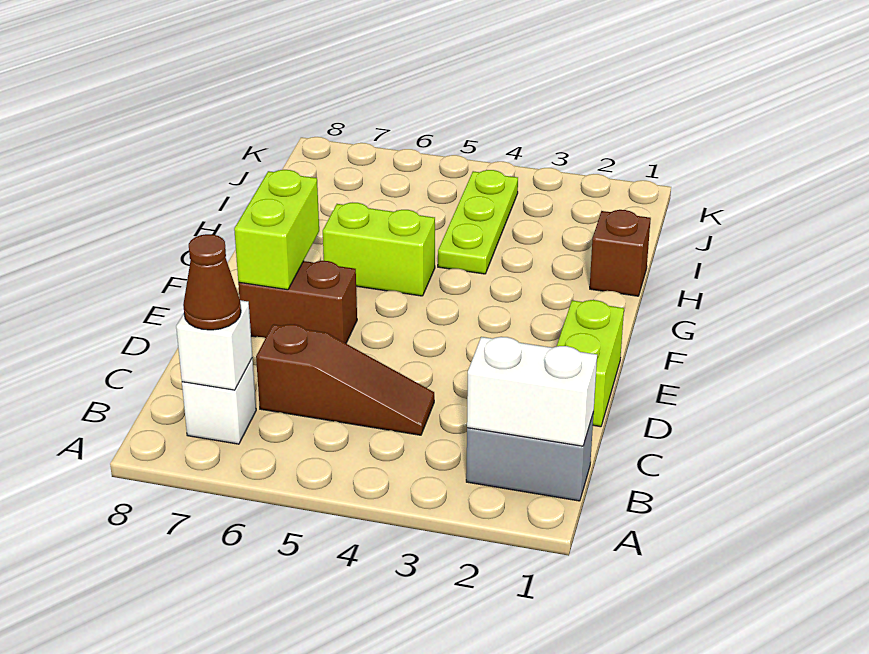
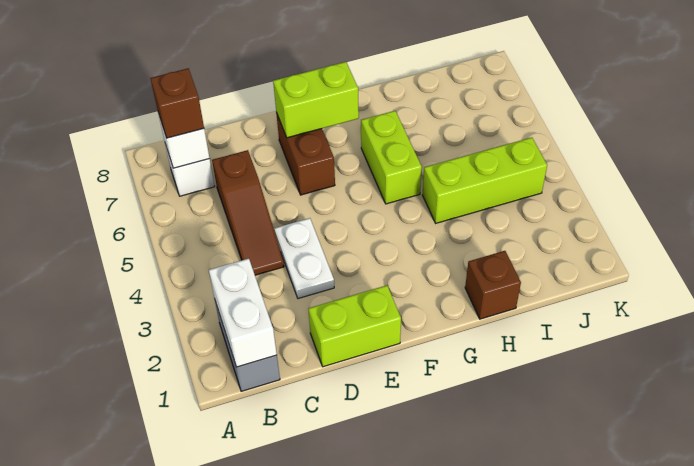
brown 1x1 cone [183,234,241,330] -> brown 1x1 brick [150,68,204,138]
none -> white 1x2 plate [274,218,334,299]
lime 1x3 plate [438,170,518,274] -> lime 1x3 brick [423,138,547,223]

